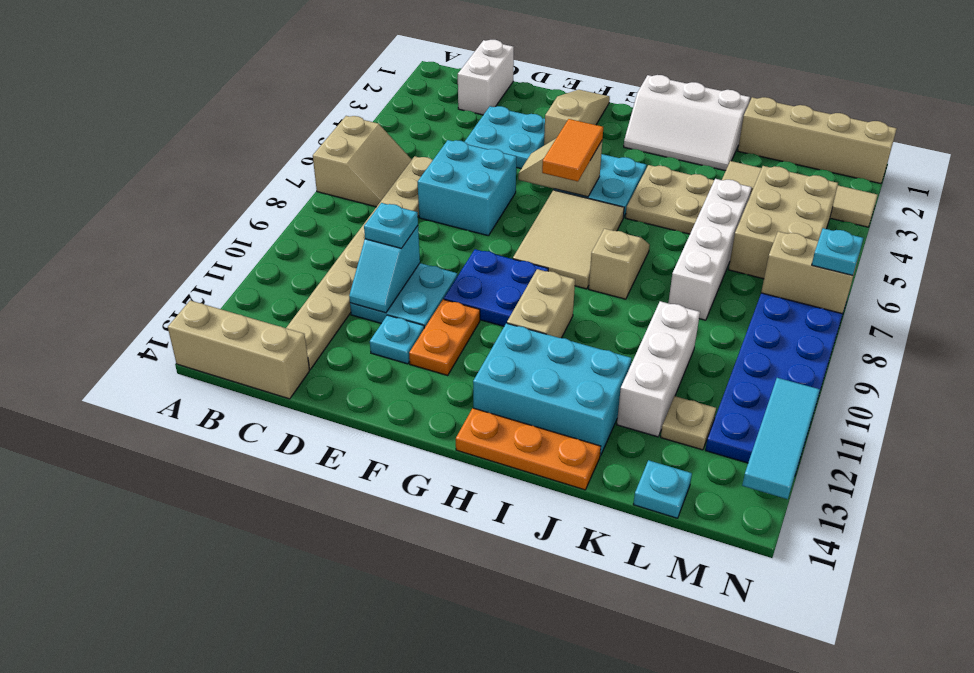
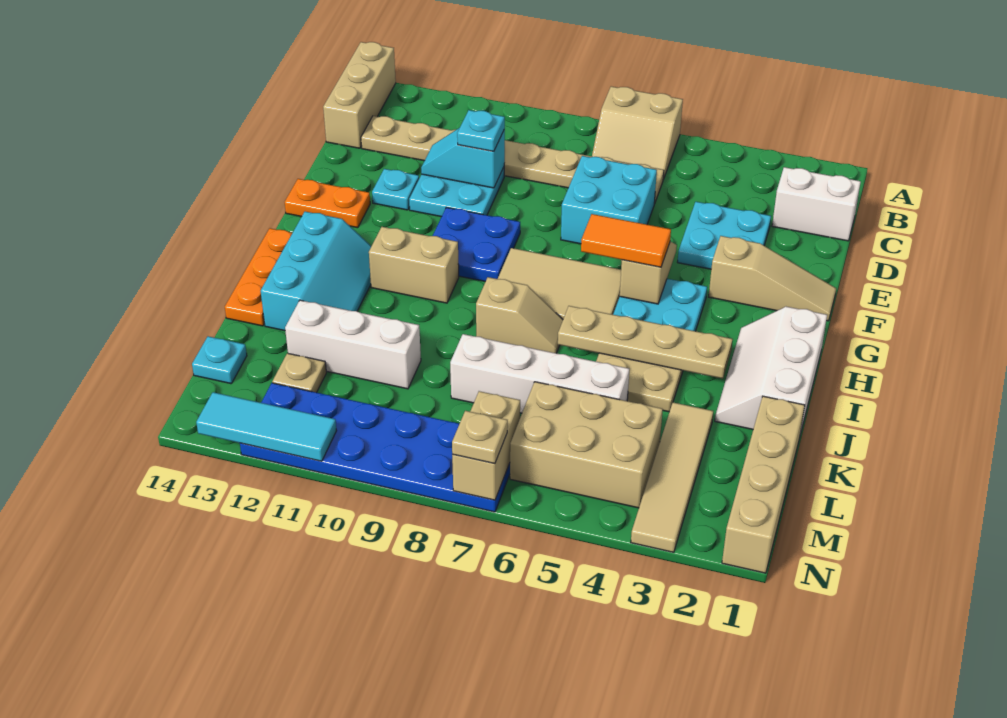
orange 1x2 plate [409,299,480,375] -> orange 1x2 plate moved to [285,179,370,228]
cyan 2x3 brick [473,323,632,456] -> cyan 2x3 slope [261,212,371,331]
none -> tan 1x4 plate [558,306,733,379]
cyan 1x1 plate [812,228,863,275] -> tan 1x1 plate [452,411,508,464]

